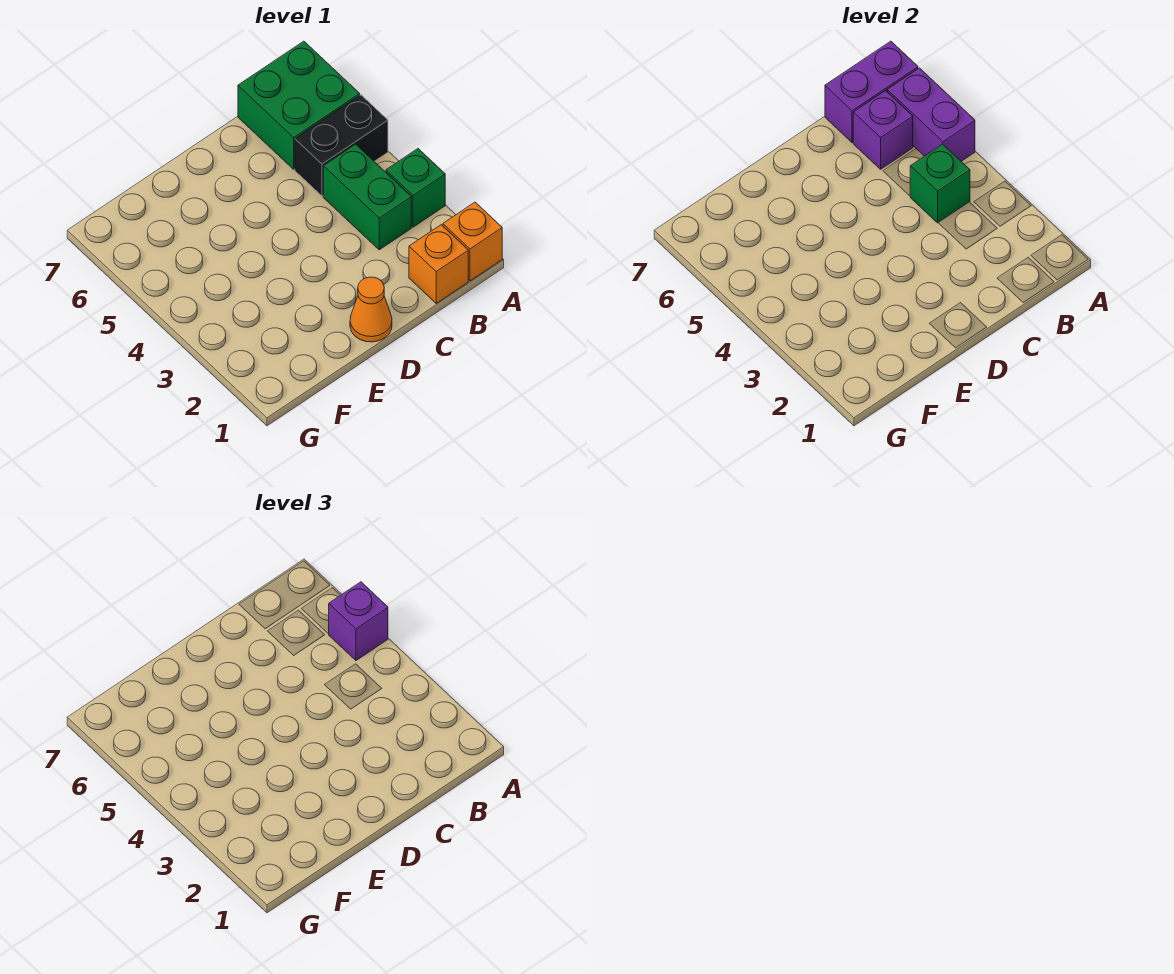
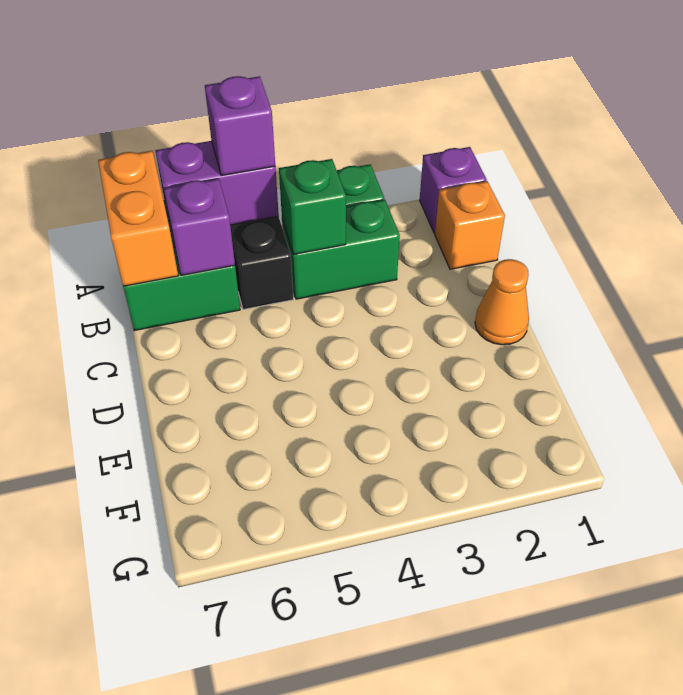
orange 1x1 brick [443,202,502,281] -> purple 1x1 brick [420,147,487,233]
purple 1x2 brick [825,41,918,142] -> orange 1x2 brick [98,151,178,286]

